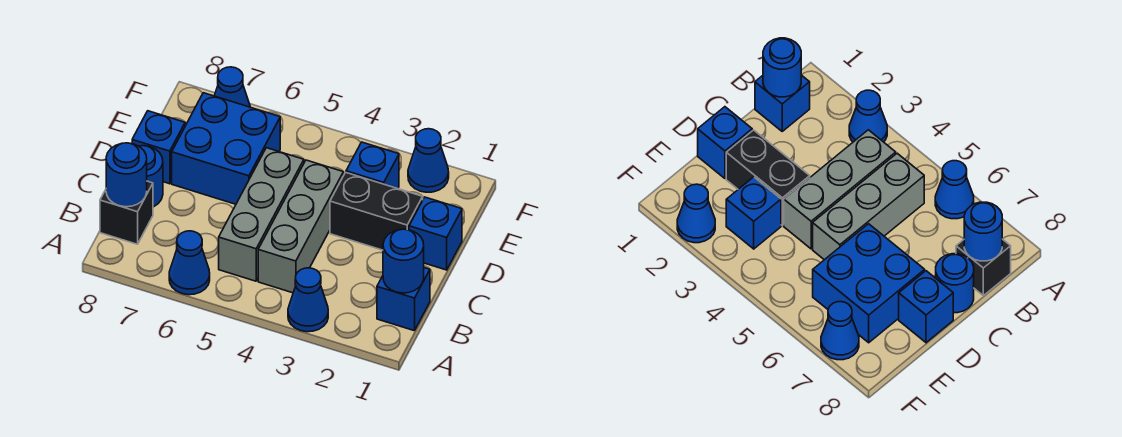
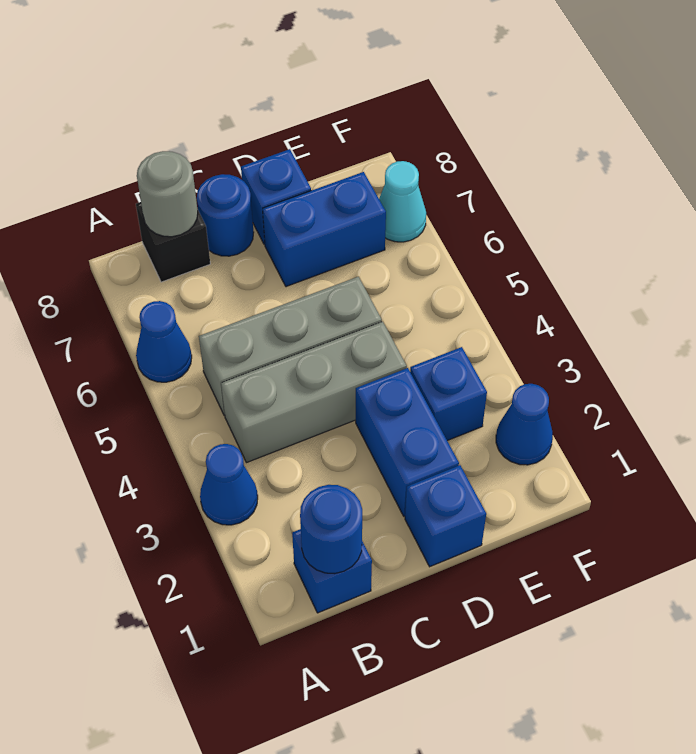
blue 1x1 round brick [106,143,147,207] -> grey 1x1 round brick [137,151,198,237]
black 1x2 brick [330,172,423,250] -> blue 1x2 brick [356,368,459,516]
blue 2x2 brick [172,93,280,204] -> blue 1x2 brick [263,172,386,287]
blue 1x1 cone [214,67,250,107] -> cyan 1x1 cone [379,161,426,242]

